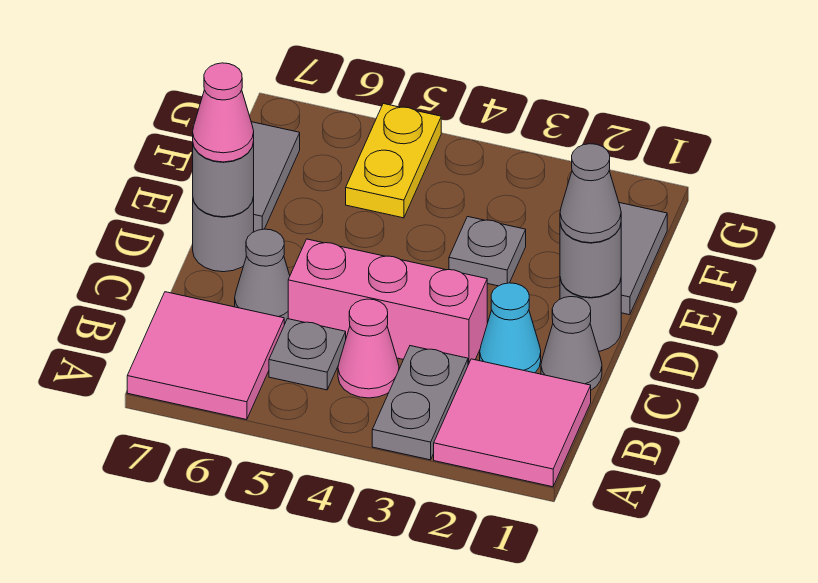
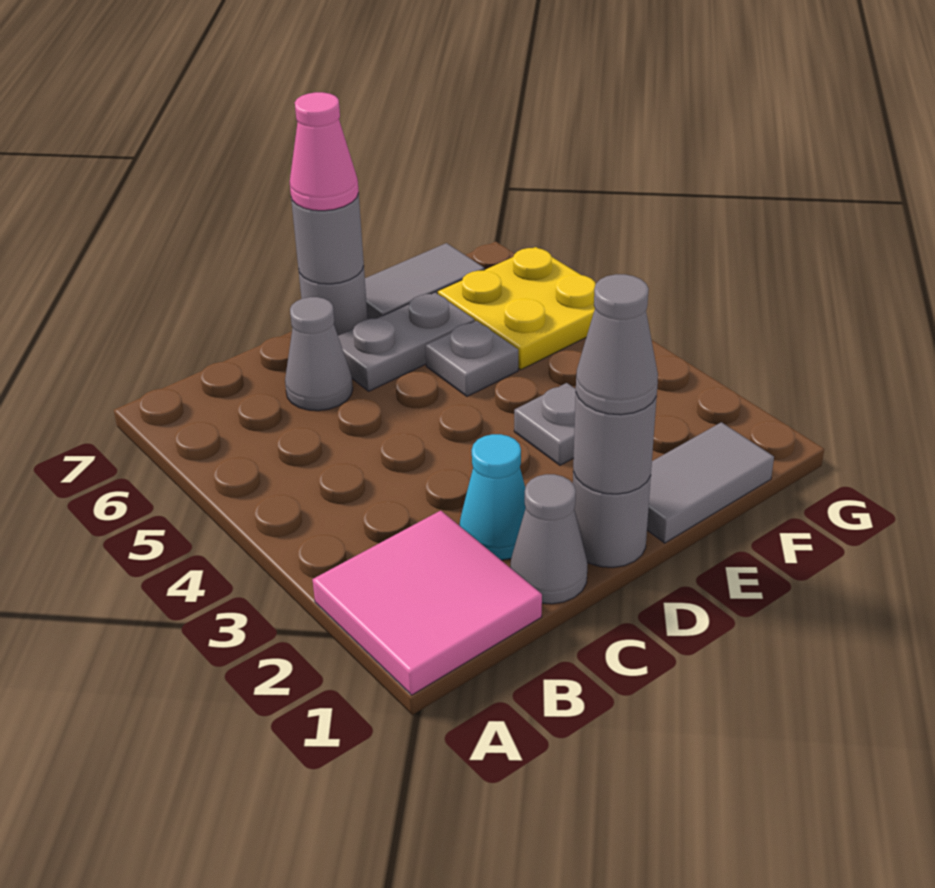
grey 1x2 plate [372,346,468,460] -> grey 1x2 plate moved to [338,292,475,391]
pink 2x2 tile [127,292,284,420] -> none
pink 1x1 cone [338,299,399,398] -> none
grey 1x1 plate [269,319,346,390] -> grey 1x1 plate moved to [425,321,518,396]
pink 1x3 brick [288,239,487,365] -> none
yellow 1x2 plate [346,104,441,218] -> yellow 2x2 plate [438,247,596,370]

